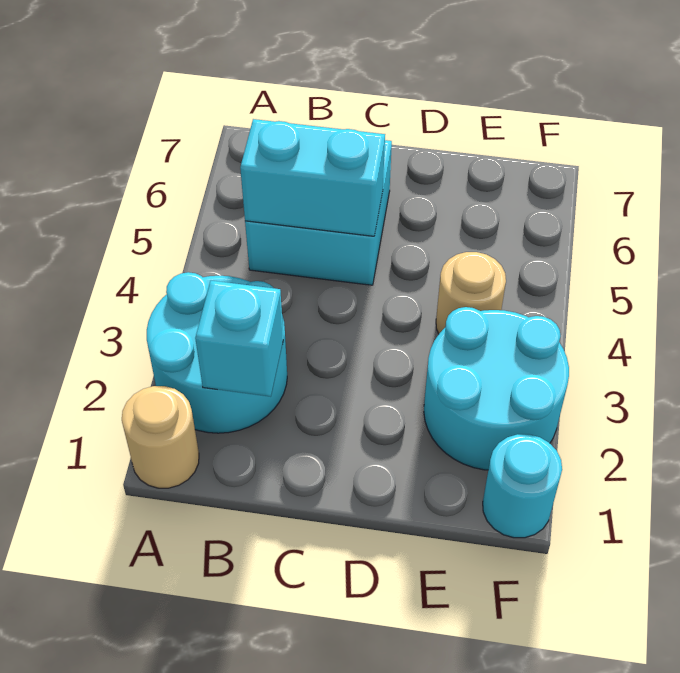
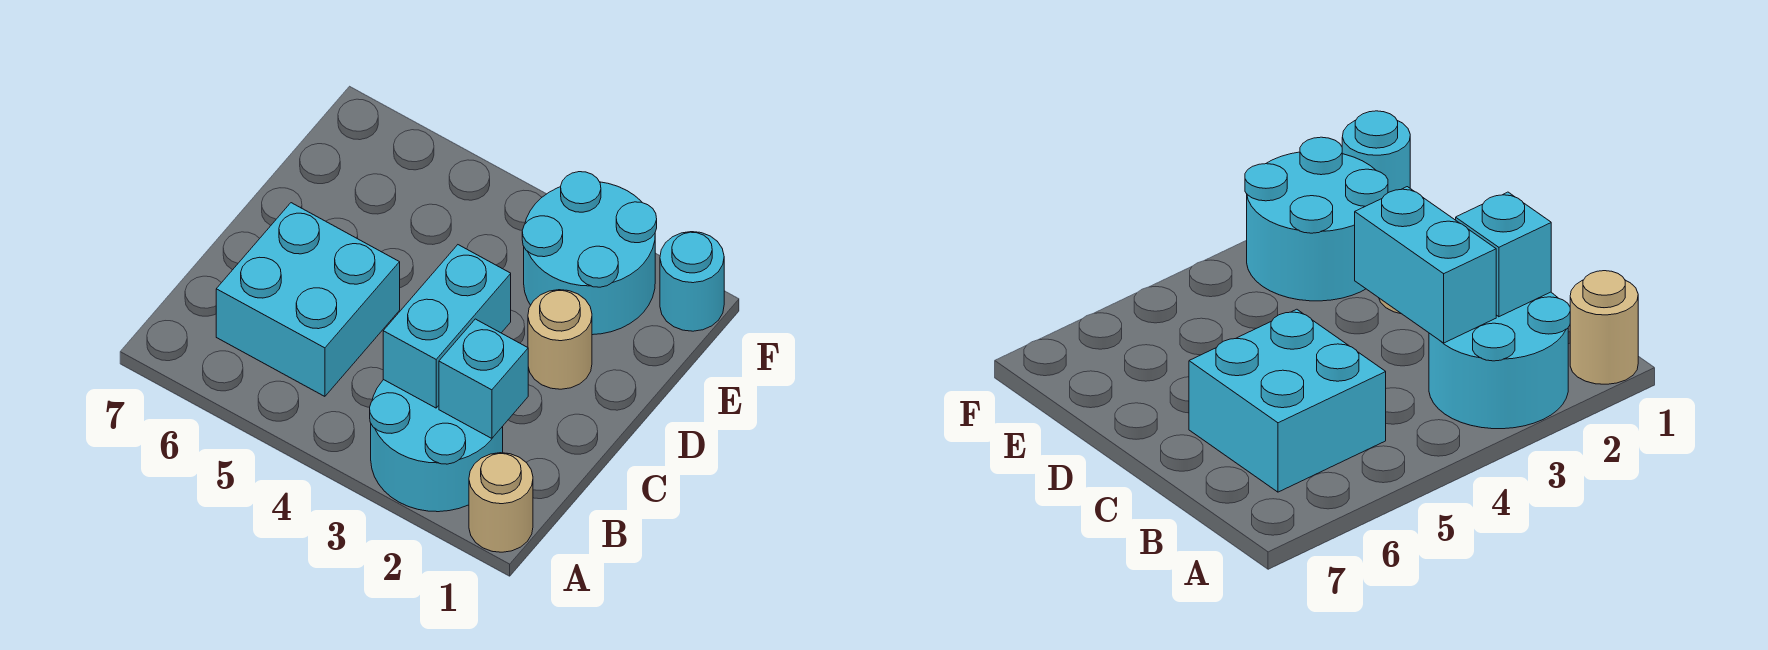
cyan 1x2 brick [240,119,385,236] -> cyan 1x2 brick moved to [383,245,511,408]
tan 1x1 round brick [436,252,506,334] -> tan 1x1 round brick moved to [528,290,592,389]

